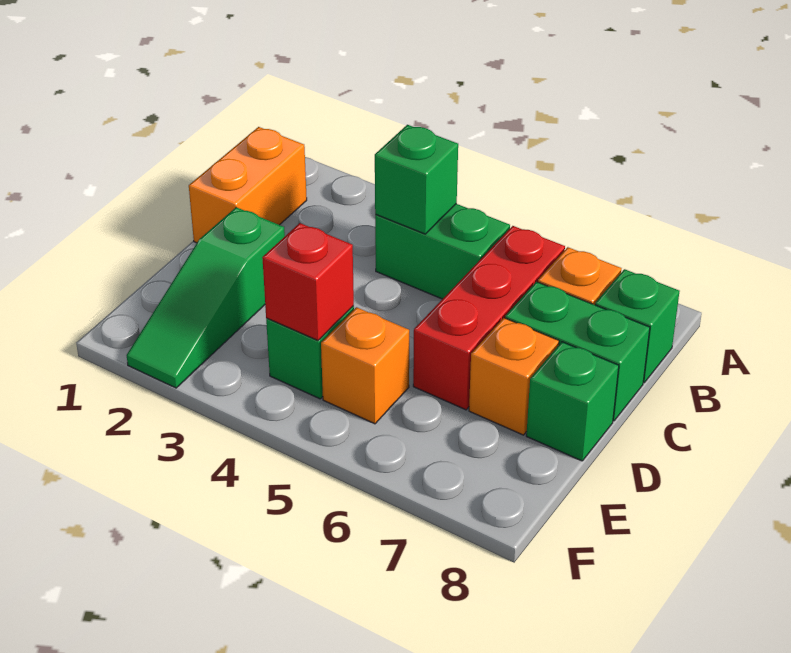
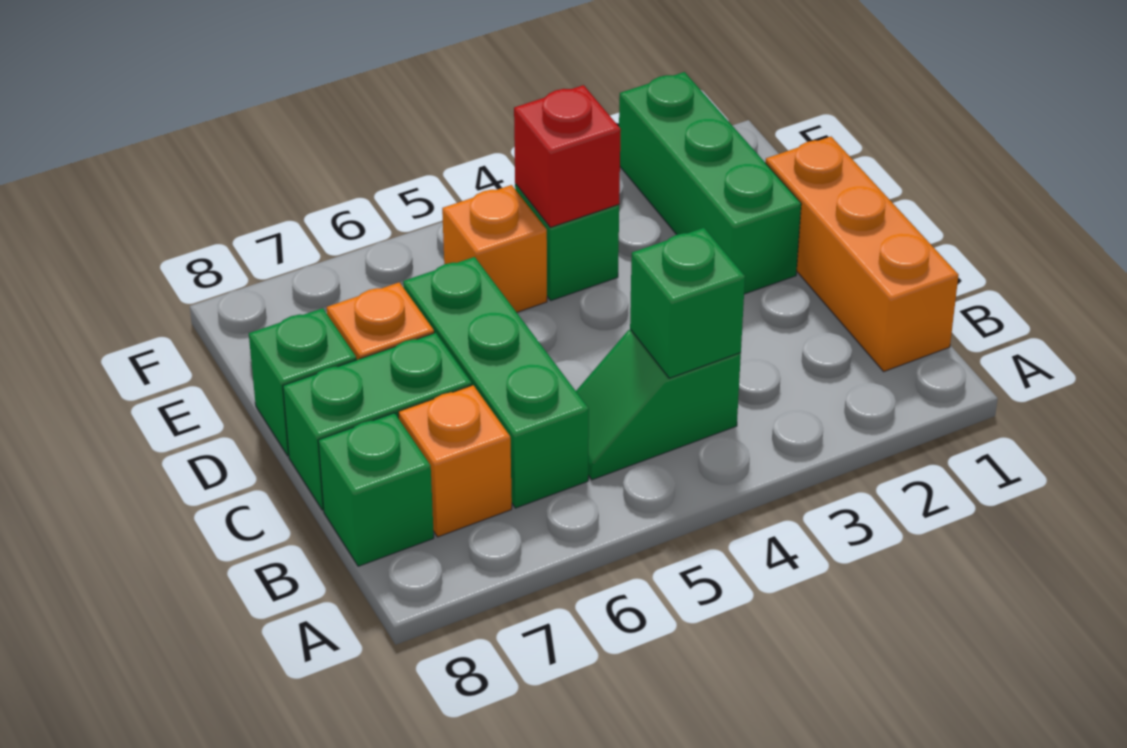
orange 1x2 brick [189,127,307,243] -> orange 1x3 brick [765,137,958,371]
green 1x2 brick [375,204,510,299] -> green 1x2 slope [576,329,741,480]
red 1x3 brick [413,226,565,410] -> green 1x3 brick [403,257,589,508]
green 1x3 slope [127,207,285,388] -> green 1x3 brick [619,72,801,294]

